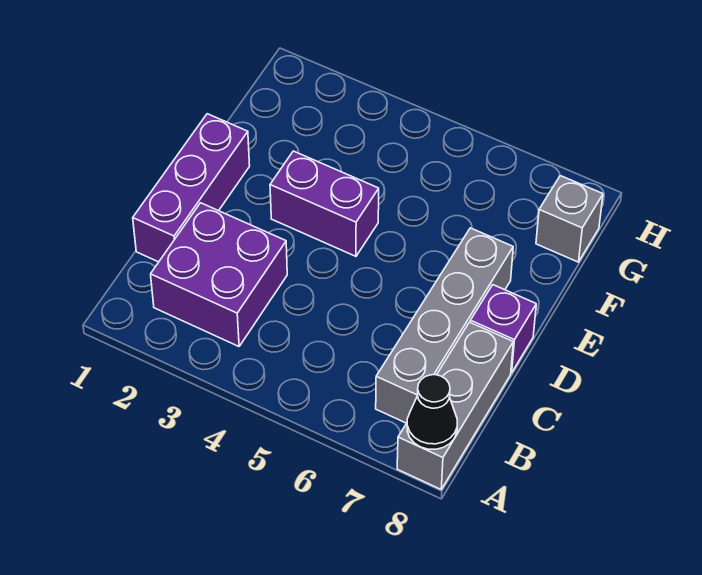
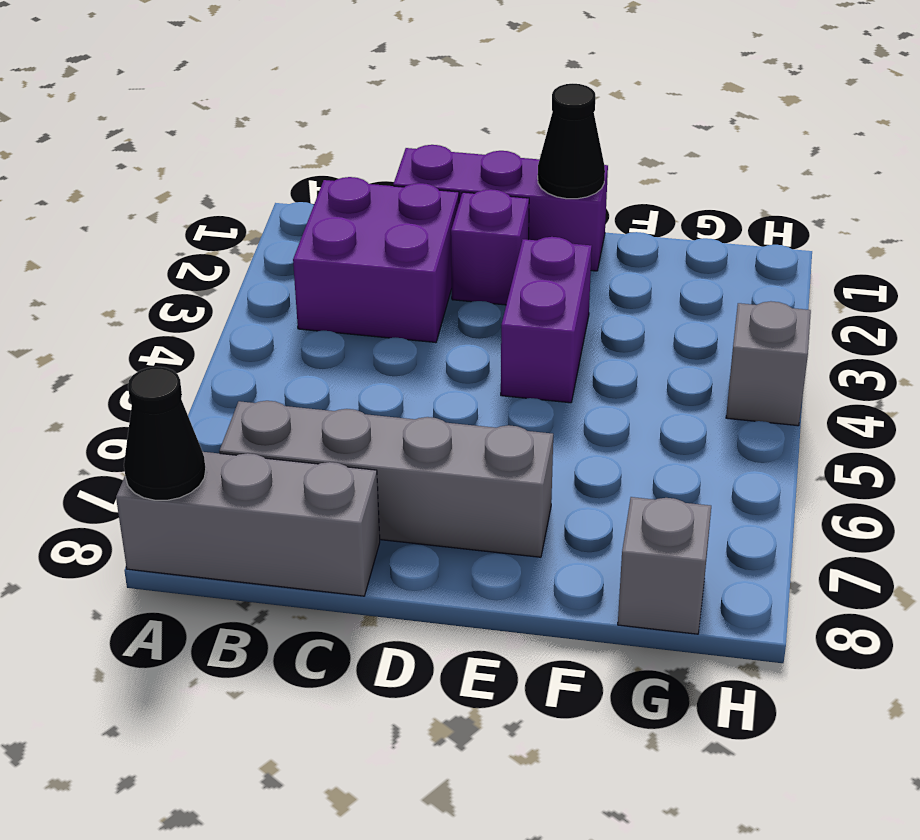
purple 1x1 brick [470,285,536,373] -> purple 1x1 brick moved to [451,189,529,305]
none -> black 1x1 cone [538,84,605,199]
none -> grey 1x1 brick [726,301,811,426]

